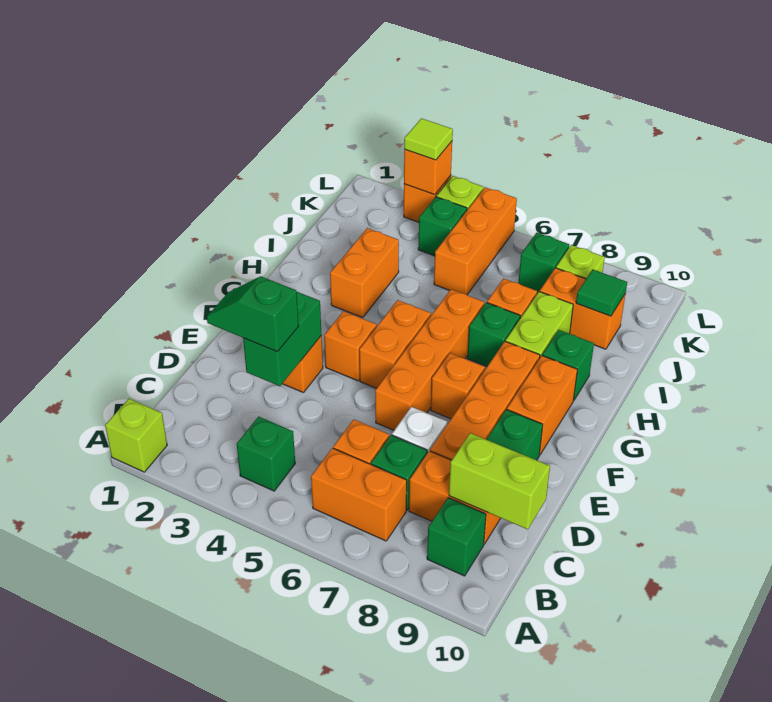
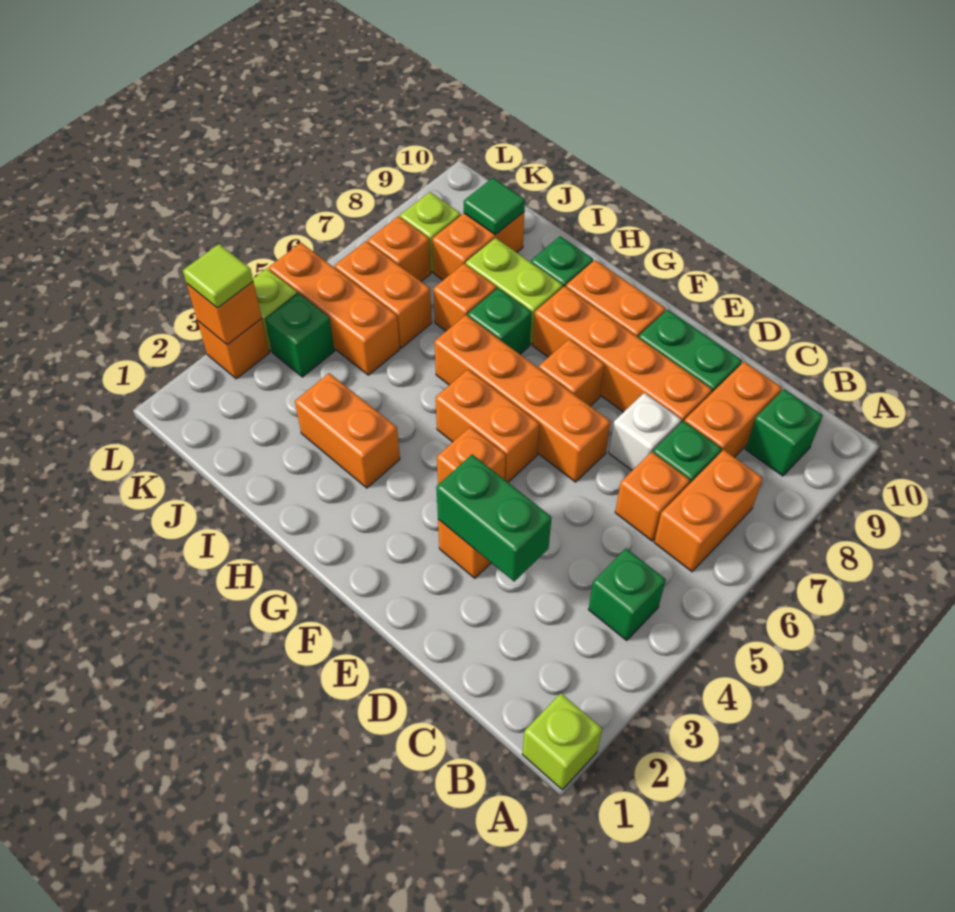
lime 1x2 brick [449,433,550,529] -> none
green 1x2 slope [207,276,299,352] -> none
none -> orange 1x2 brick [335,241,432,348]
green 1x1 brick [518,233,569,294] -> orange 1x1 brick [368,216,431,281]

